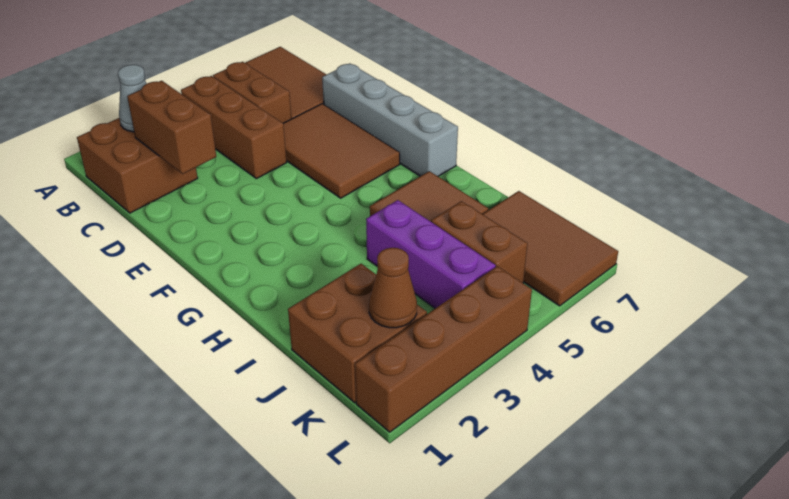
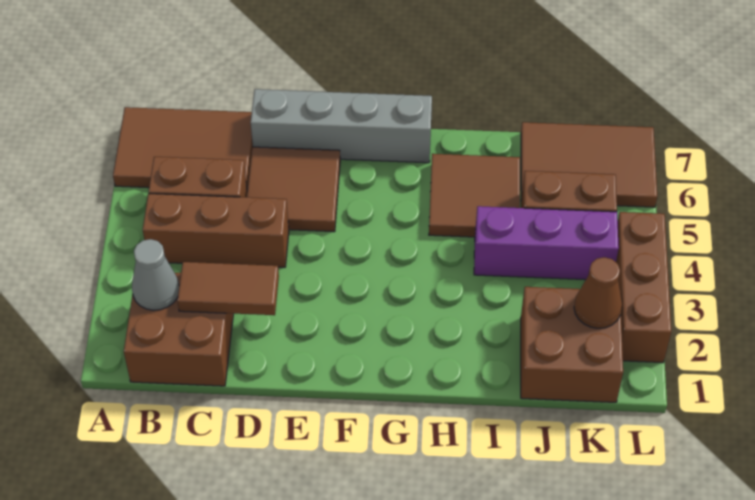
brown 1x2 brick [127,81,216,174] -> brown 1x2 tile [177,262,279,315]
brown 2x3 tile [283,104,400,198] -> brown 2x2 tile [247,147,340,232]
brown 1x4 brick [355,266,532,432] -> brown 1x3 brick [616,212,671,363]

